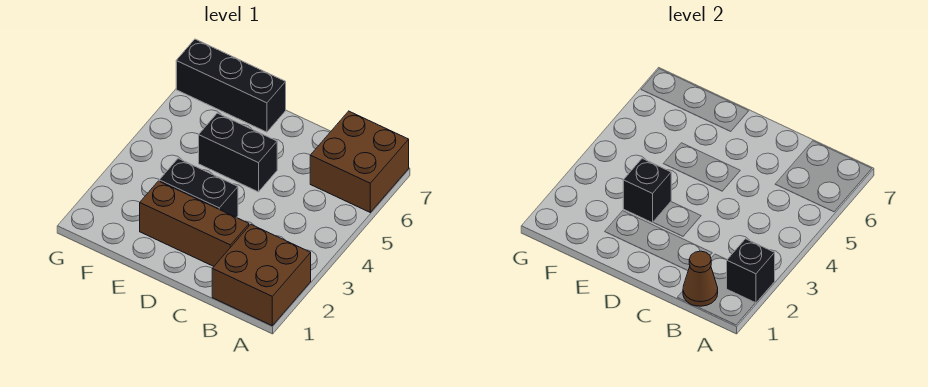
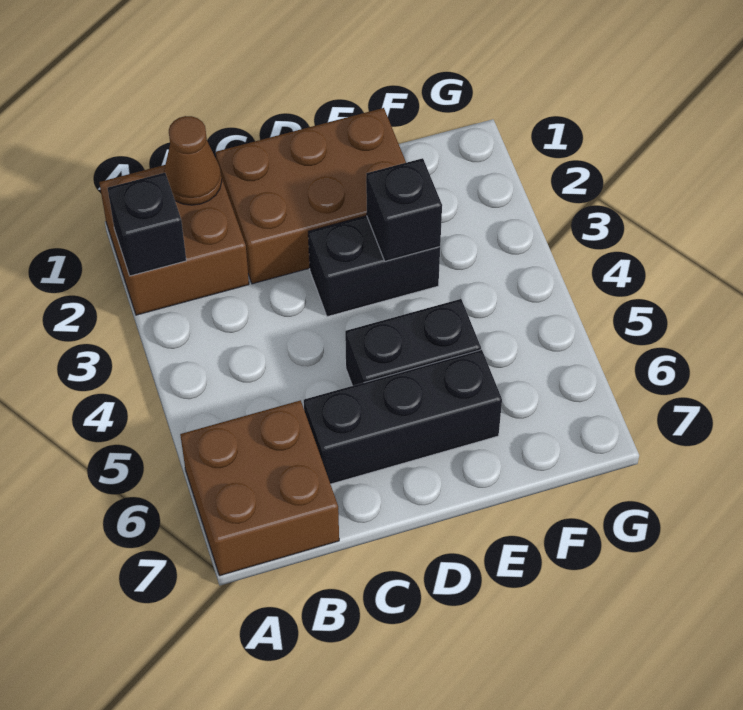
brown 1x3 brick [140,181,249,266] -> brown 2x3 brick [216,108,406,284]
black 1x3 brick [176,39,286,132] -> black 1x3 brick moved to [304,350,502,484]

